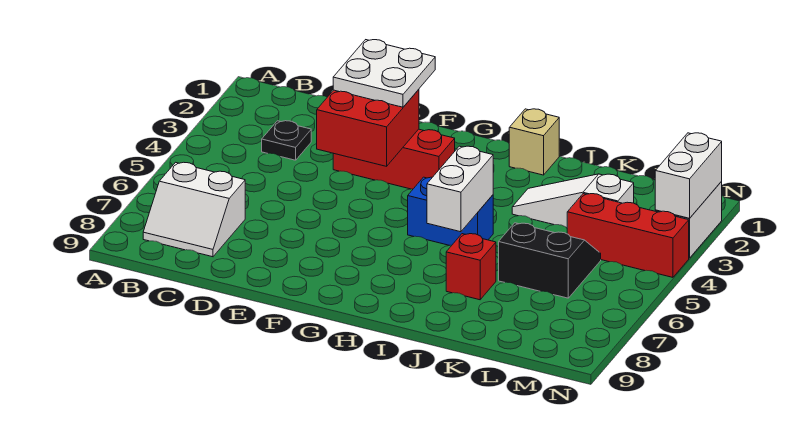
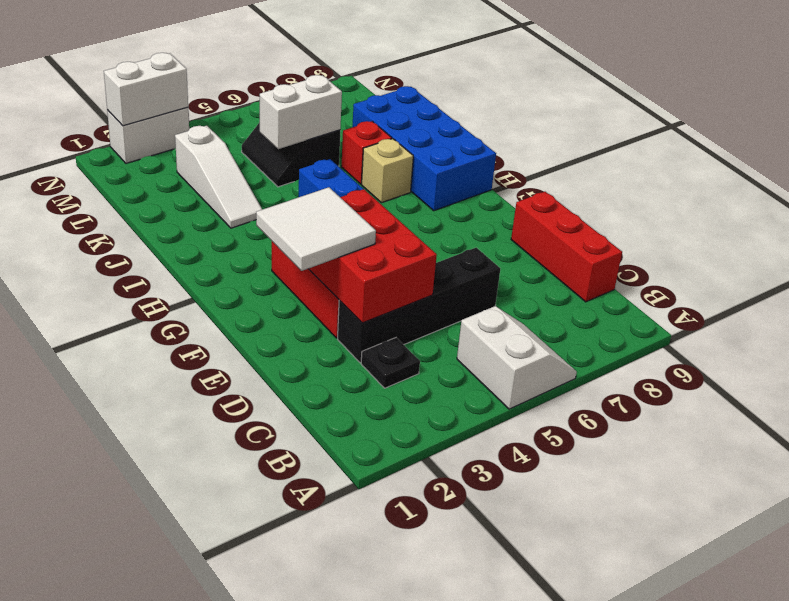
white 2x2 slope [143,162,245,257] -> white 2x2 slope moved to [457,306,577,409]
none -> black 1x4 brick [338,248,500,363]
white 2x2 plate [333,40,435,107] -> white 2x2 tile [256,187,376,271]
red 2x2 brick [317,89,419,166] -> red 2x3 brick [309,189,437,323]
none -> blue 2x4 brick [352,86,496,211]
tan 1x1 brick [509,109,559,175] -> tan 1x1 brick moved to [362,139,413,203]
white 1x2 brick [427,146,493,232] -> white 1x2 brick moved to [260,75,342,149]
red 1x3 brick [567,194,689,277] -> red 1x3 brick moved to [511,192,622,302]

